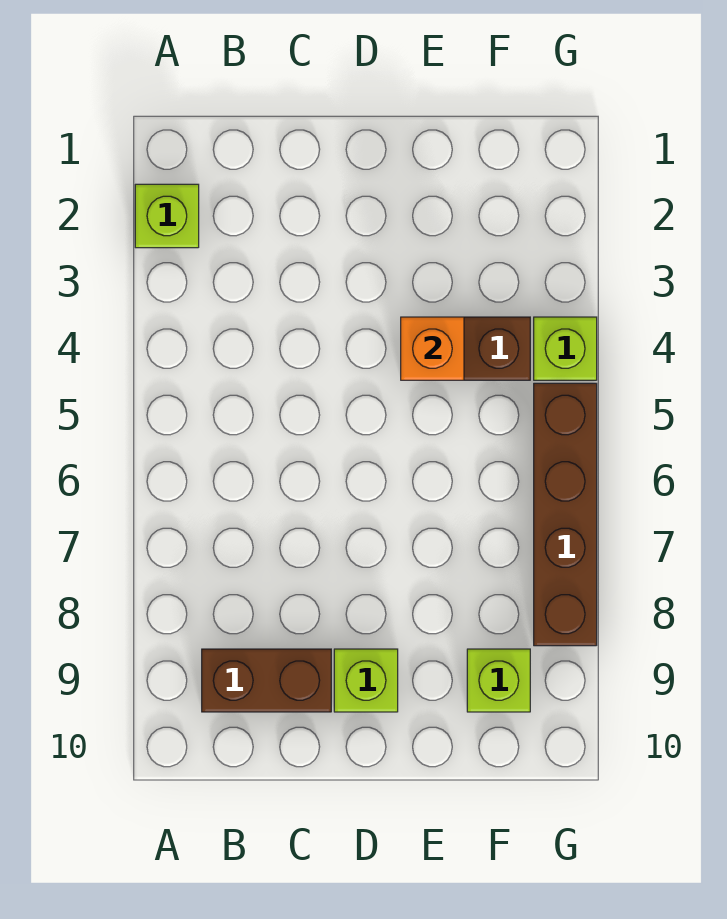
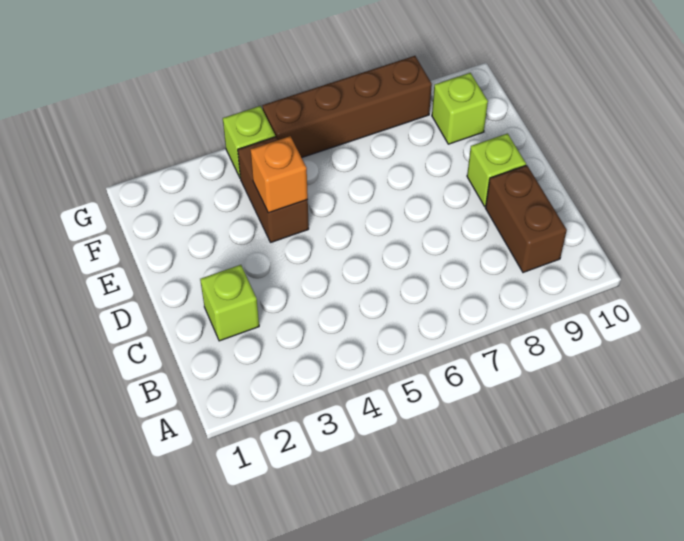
lime 1x1 brick [135,184,199,248] -> lime 1x1 brick moved to [200,265,259,341]

